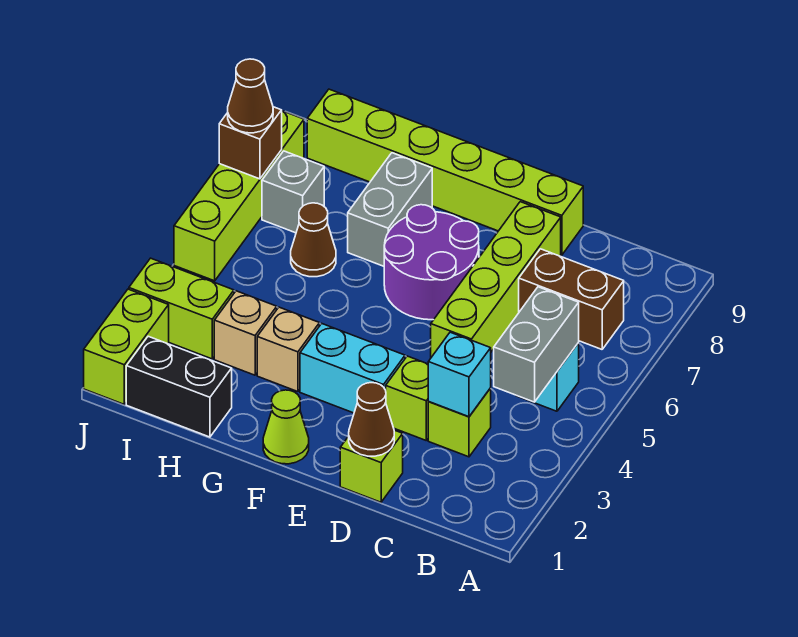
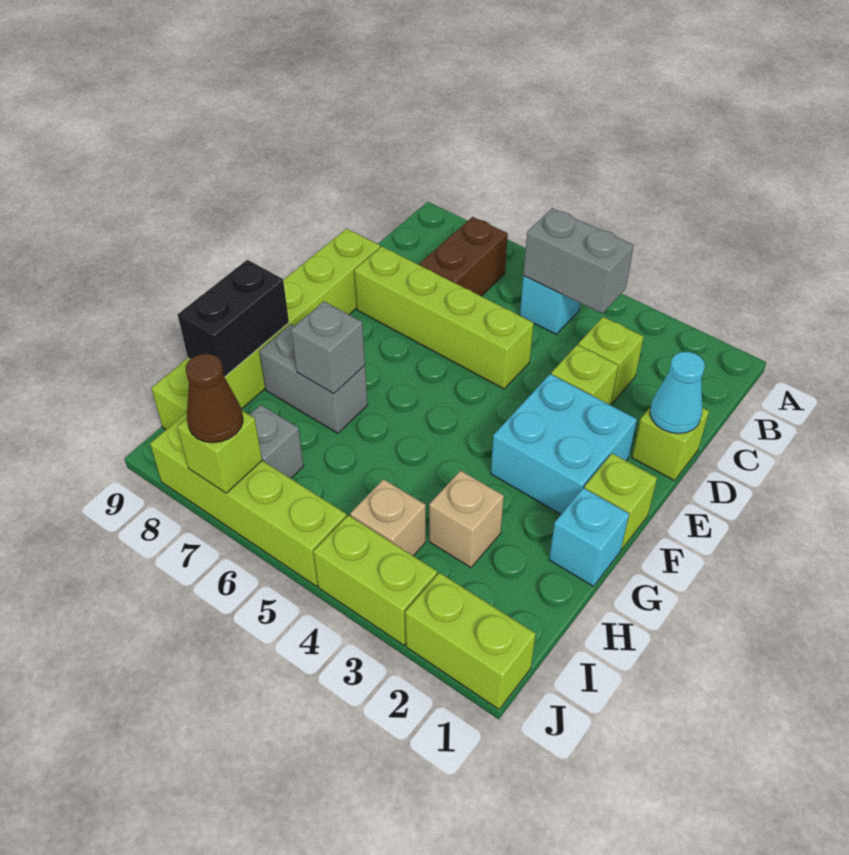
cyan 1x1 brick [428,332,491,417] -> cyan 1x1 brick moved to [549,488,629,586]
brown 1x1 cone [349,383,394,456] -> cyan 1x1 cone [650,352,705,434]
cyan 1x2 brick [300,324,405,413] -> cyan 2x2 brick [491,374,637,514]
purple 2x2 round brick [384,205,479,320] -> none
lime 1x1 cone [263,390,309,464] -> lime 1x1 brick [584,453,657,549]
tan 1x1 brick [257,307,319,392] -> tan 1x1 brick moved to [350,479,426,556]
none -> grey 1x1 brick [291,301,365,393]
black 1x2 brick [126,336,232,437] -> black 1x2 brick moved to [178,260,289,377]
brown 1x1 cone [291,203,336,277] -> none
lime 1x2 brick [129,258,234,359] -> lime 1x2 brick turned to [313,515,437,645]
brown 1x1 brick [219,107,282,179] -> lime 1x1 brick [177,411,262,493]

